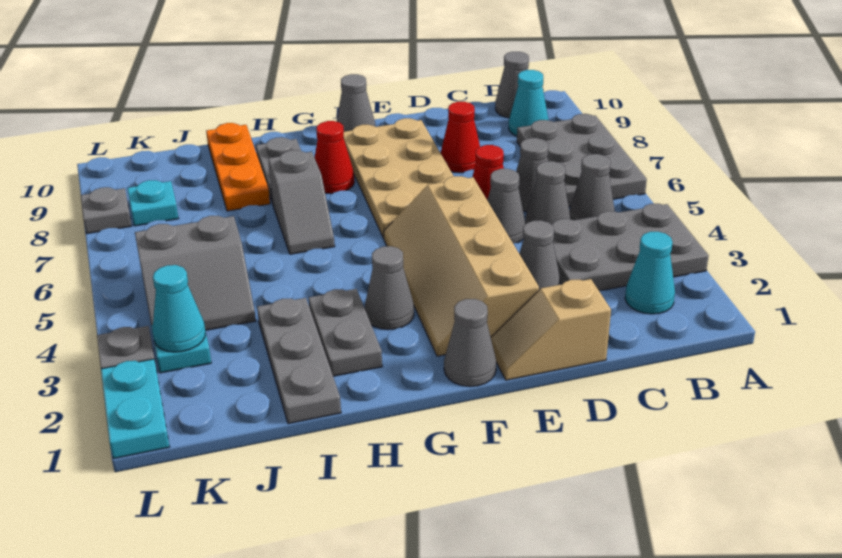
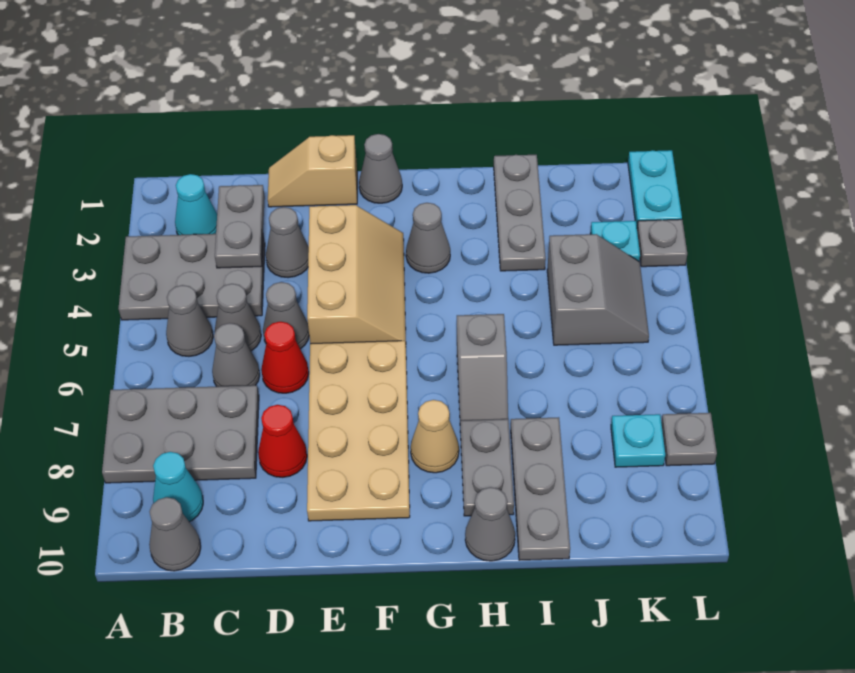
grey 2x3 plate [517,114,647,207] -> grey 2x3 plate turned to [102,385,259,483]
tan 1x2 slope [491,279,611,380] -> tan 1x2 slope turned to [268,135,357,207]
tan 2x4 slope [384,176,539,356] -> tan 2x3 slope [307,205,406,344]
grey 1x1 cone [336,74,376,132] -> grey 1x1 cone moved to [465,487,515,561]
red 1x1 cone [314,121,354,194] -> tan 1x1 cone [411,400,459,473]
grey 1x2 plate [309,289,382,376] -> grey 1x2 plate moved to [215,185,265,268]
grey 1x2 slope [268,150,335,254] -> grey 1x2 slope turned to [457,314,508,421]
orange 1x3 plate [206,123,270,211] -> grey 1x3 plate [511,417,570,560]
grey 2x2 slope [135,216,256,330] -> grey 2x2 slope turned to [547,234,649,345]
cyan 1x1 cone [152,265,205,352] -> none

